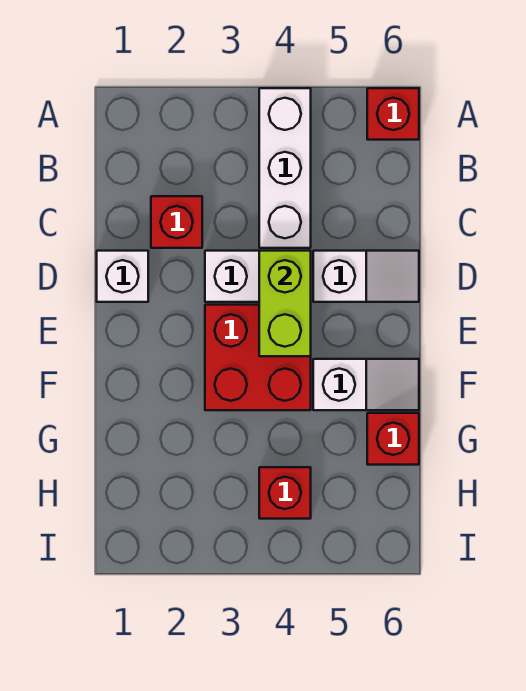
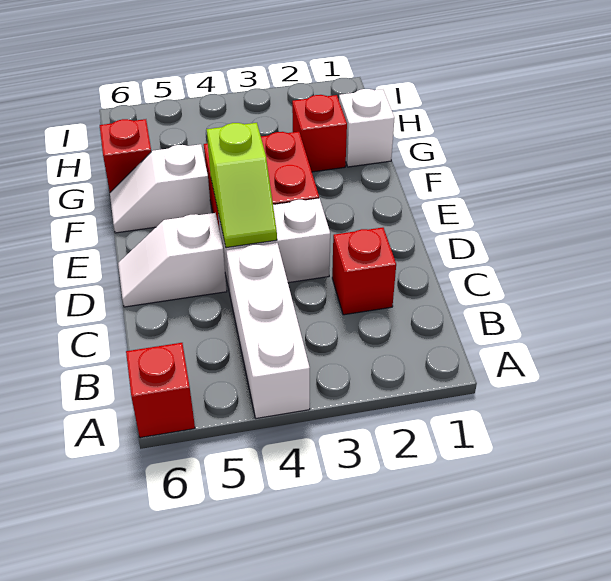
white 1x1 brick [97,251,148,302] -> white 1x1 brick moved to [339,89,395,167]
lime 1x2 brick [259,251,311,356] -> lime 1x2 slope [207,123,277,248]
red 1x1 brick [259,467,311,519] -> red 1x1 brick moved to [292,95,347,172]

